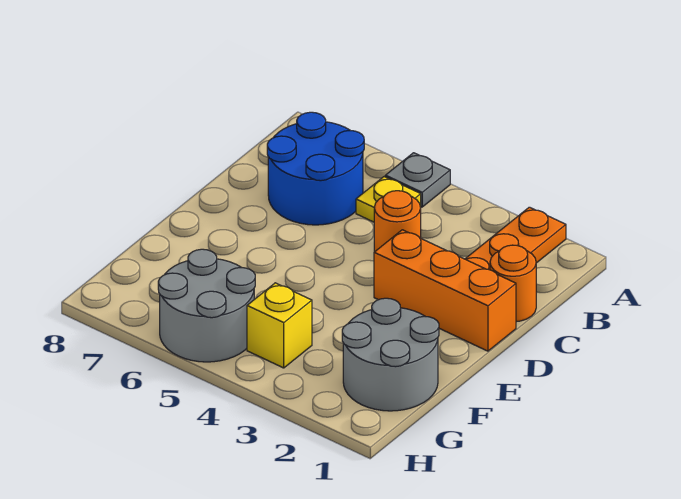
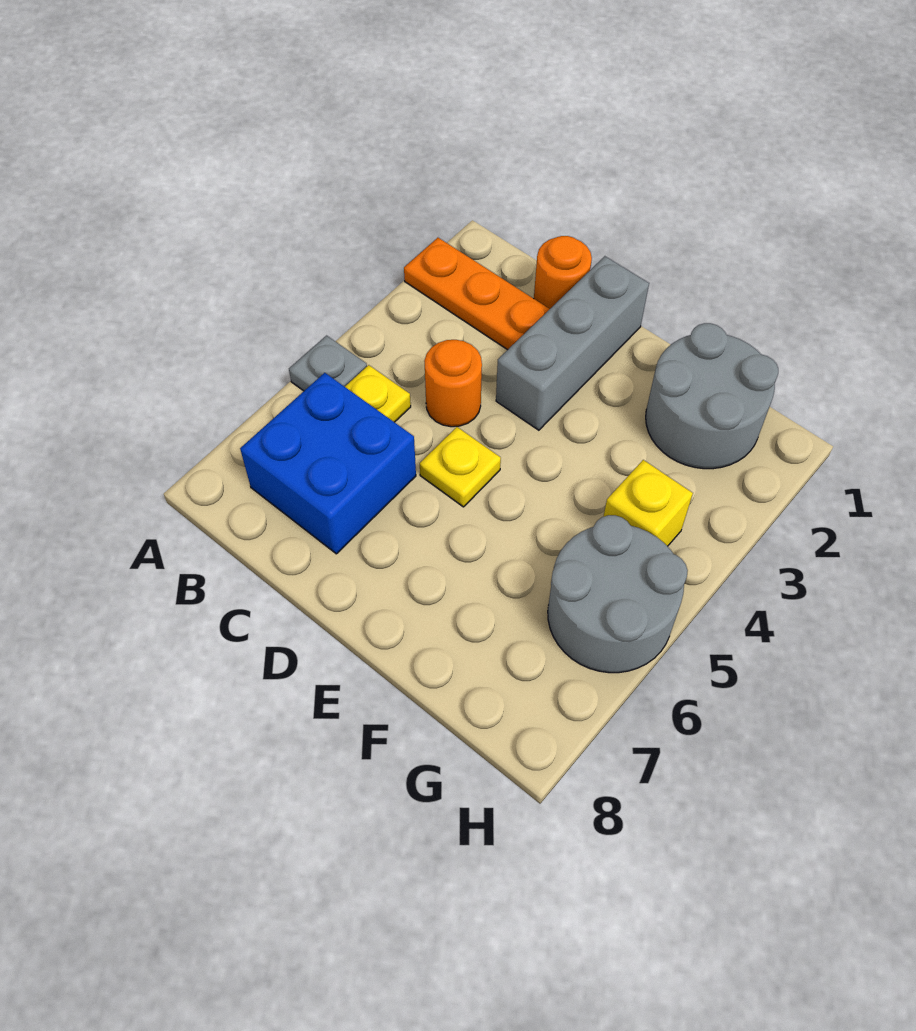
blue 2x2 round brick [267,112,364,225] -> blue 2x2 brick [240,373,416,554]
orange 1x3 brick [374,230,516,351] -> grey 1x3 brick [496,256,649,430]
none -> yellow 1x1 plate [420,427,501,507]

